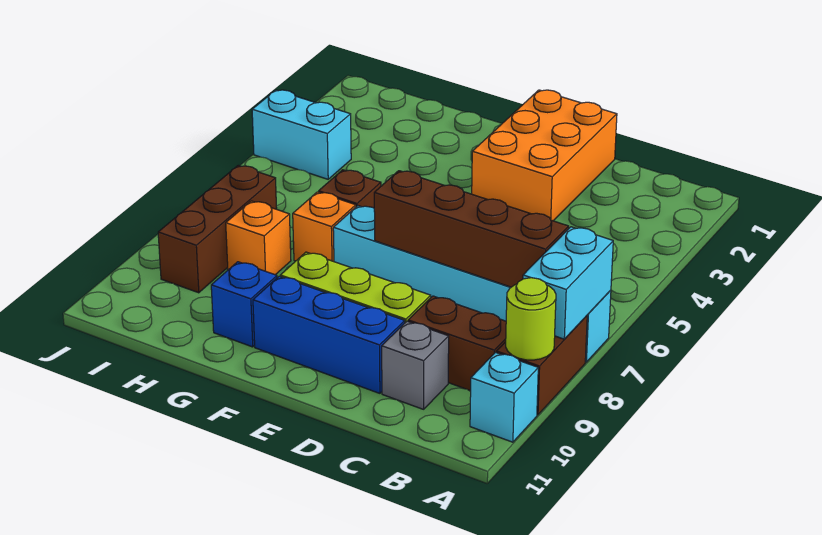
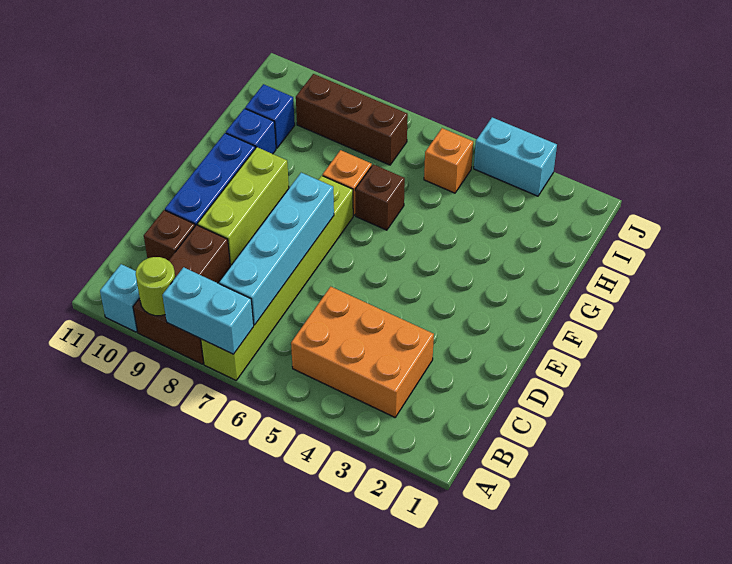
cyan 1x6 brick [333,206,611,362] -> lime 1x6 brick [201,176,353,380]
brown 1x4 brick [374,171,569,287] -> cyan 1x4 brick [219,173,334,325]
grey 1x1 brick [382,321,449,409] -> brown 1x1 brick [144,210,195,261]
orange 2x3 brick [472,90,617,221] -> orange 2x3 brick moved to [291,287,434,417]
orange 1x1 brick [226,201,291,275] -> orange 1x1 brick moved to [424,128,473,193]
none -> blue 1x1 brick [245,84,295,148]
cyan 1x2 brick [252,90,351,179] -> cyan 1x2 brick turned to [474,117,557,196]

